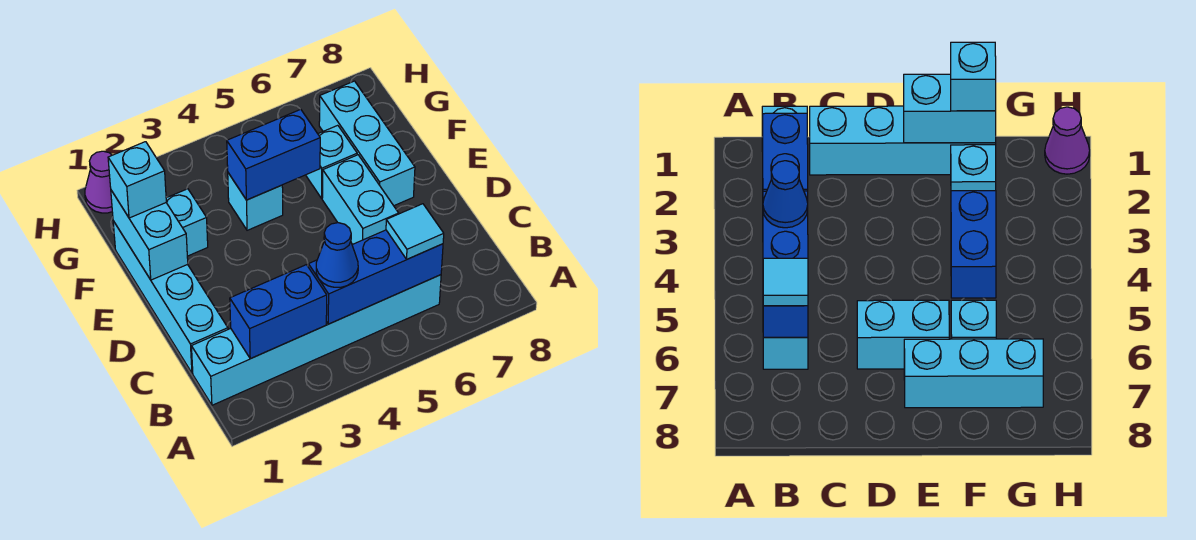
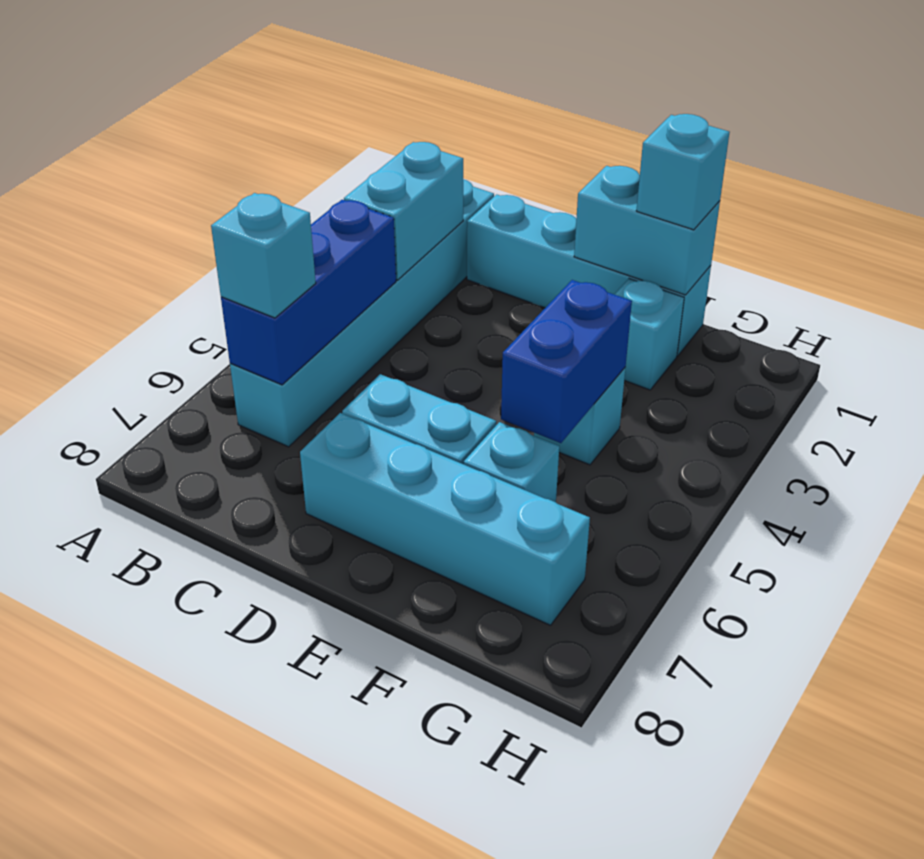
blue 1x2 brick [230,265,327,359] -> cyan 1x2 brick [344,142,463,280]
blue 1x1 cone [316,223,358,287] -> none
cyan 1x1 tile [386,204,444,259] -> cyan 1x1 brick [211,193,316,318]
cyan 1x3 brick [319,81,415,206] -> cyan 1x4 brick [300,413,590,625]
purple 1x1 cone [85,151,112,213] -> none

